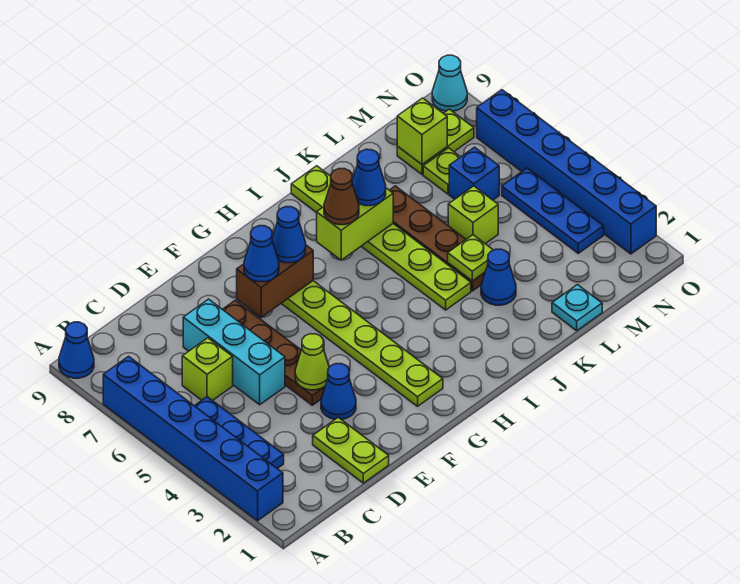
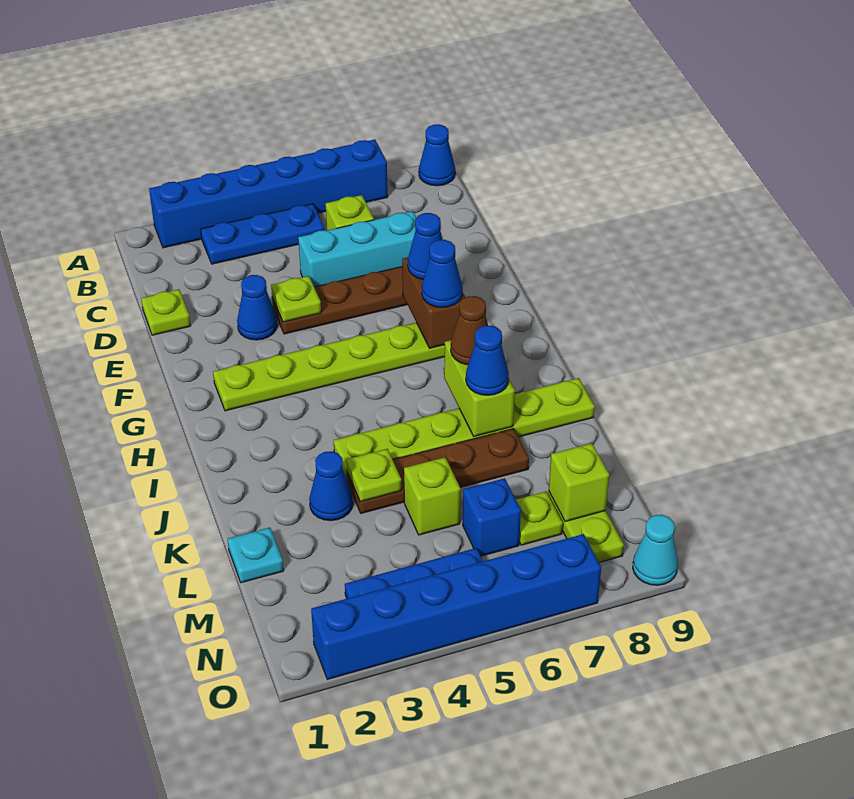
lime 1x2 plate [313,417,389,483] -> lime 1x1 plate [141,289,191,335]
lime 1x1 cone [295,334,329,390] -> lime 1x1 plate [271,276,321,322]

